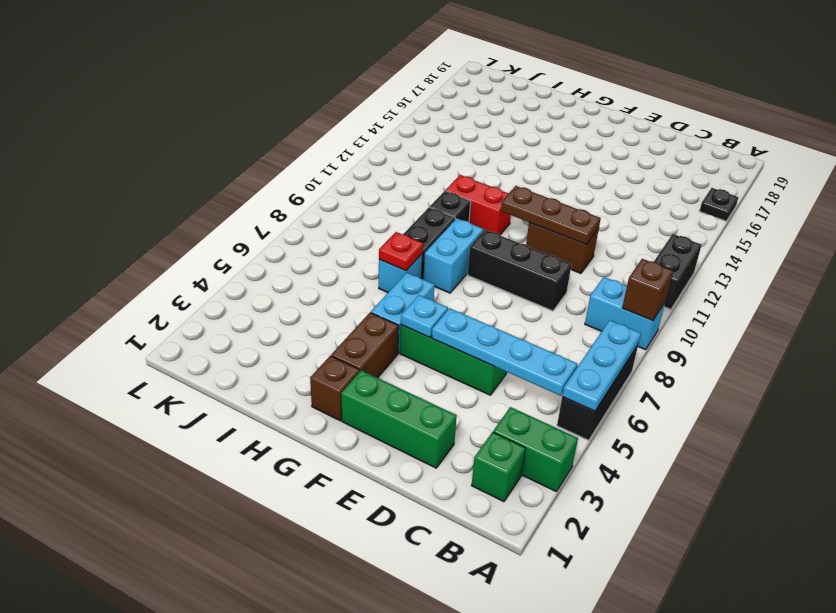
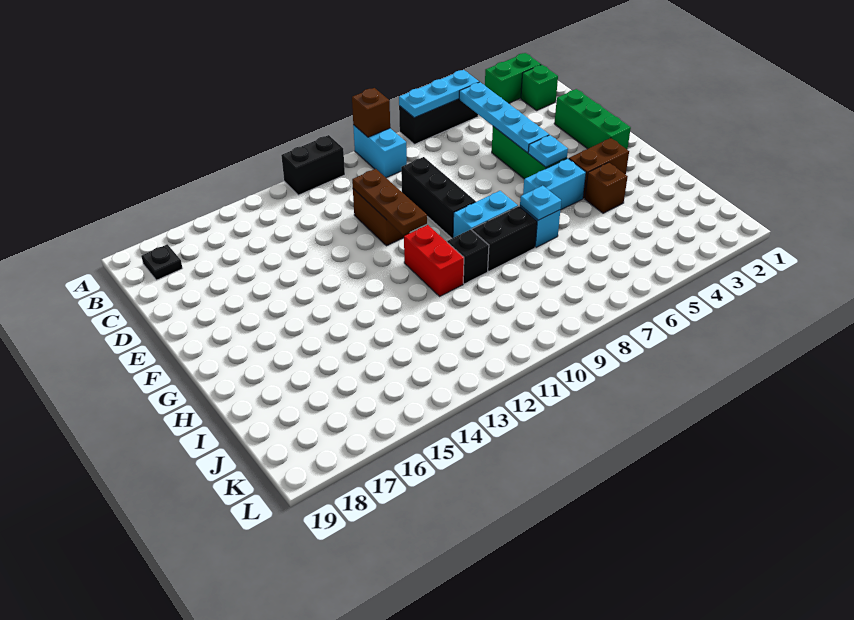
green 1x2 brick [493,407,578,492] -> green 1x2 brick turned to [485,53,541,103]
black 1x1 plate [700,188,738,221] -> black 1x1 plate moved to [141,244,183,280]
brown 1x1 brick [310,356,360,421] -> brown 1x1 brick moved to [585,162,628,213]
red 1x1 plate [379,232,423,271] -> cyan 1x1 plate [520,186,561,220]

